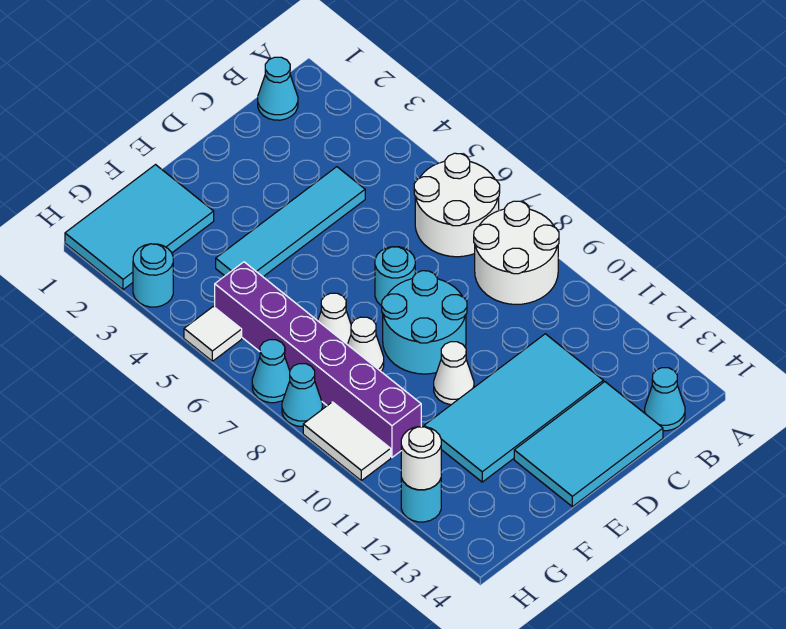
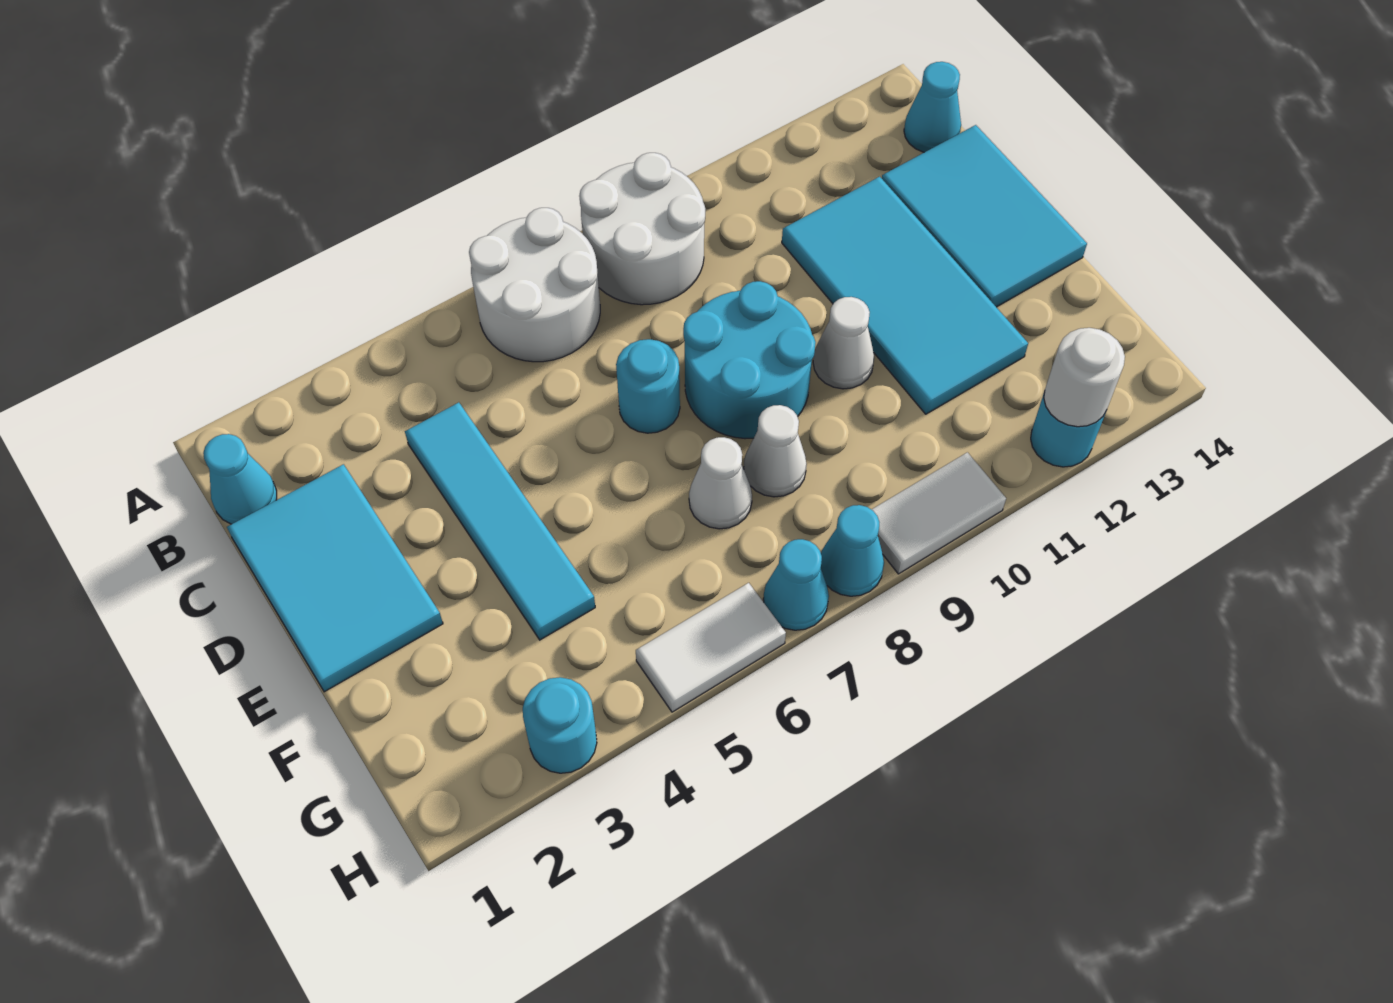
cyan 2x3 tile [65,165,214,290] -> cyan 2x3 tile moved to [227,464,443,692]
purple 1x6 brick [215,262,421,457] -> none
white 1x1 tile [184,306,242,361] -> white 1x2 tile [636,583,786,712]

